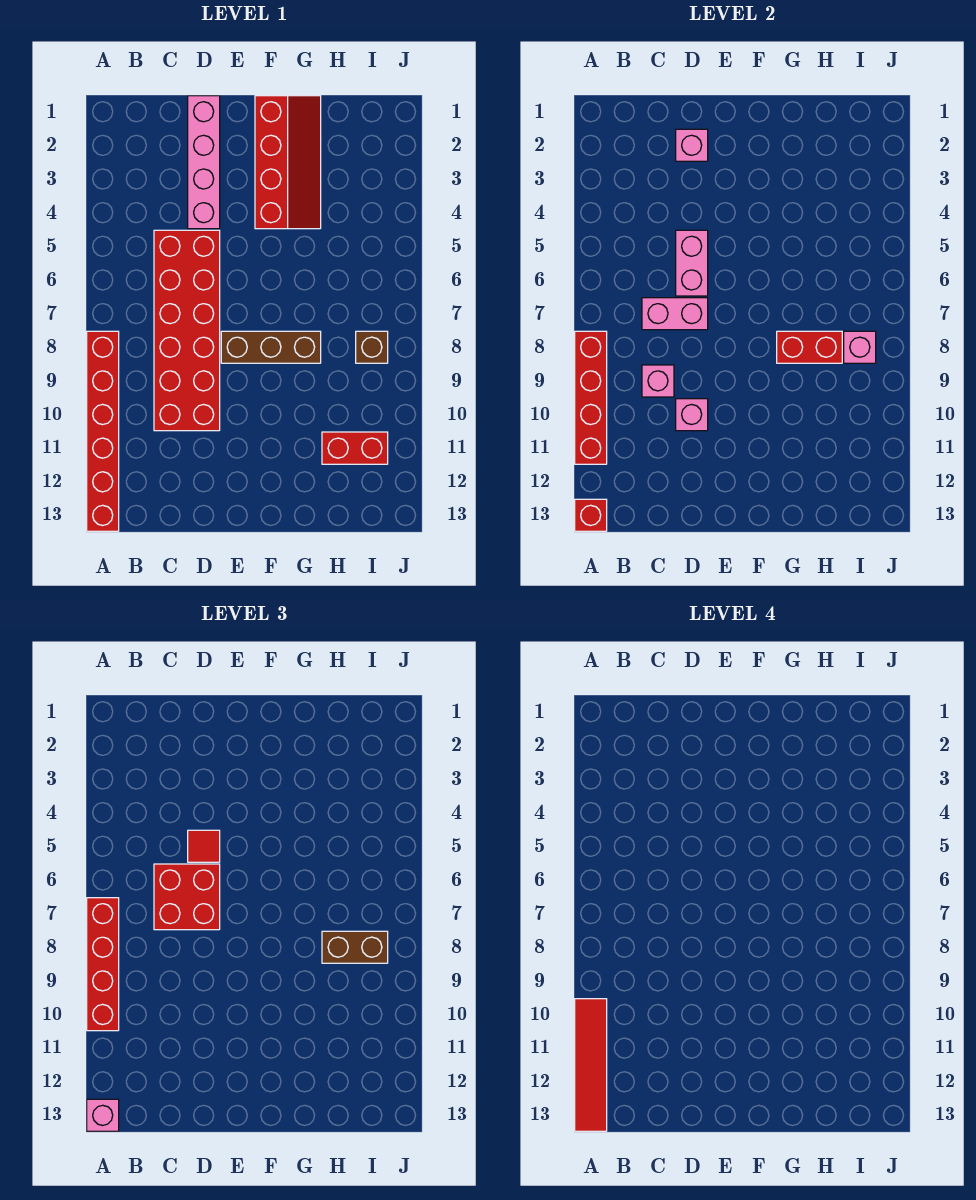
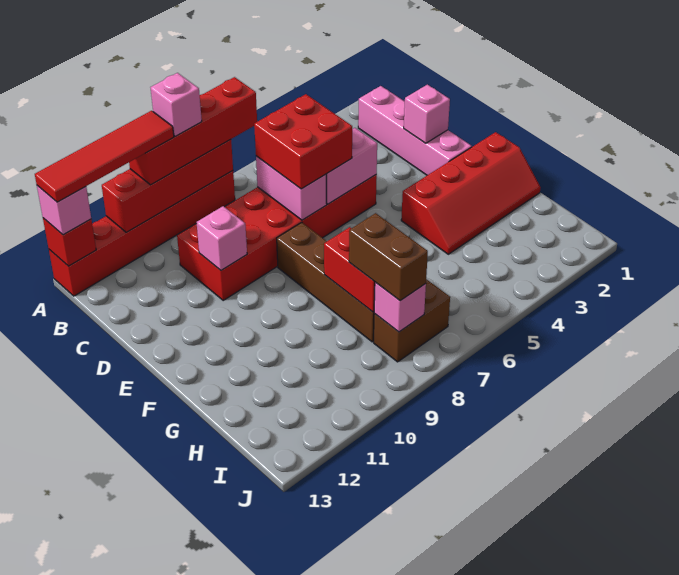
pink 1x1 brick [642,365,674,397] -> pink 1x1 brick moved to [150,73,202,136]
pink 1x4 brick [188,96,220,229] -> pink 1x4 brick turned to [358,86,472,175]
red 1x1 tile [188,830,220,862] -> none
brown 1x3 brick [221,331,321,363] -> brown 1x4 brick [277,222,374,342]
red 1x2 brick [322,432,388,464] -> none
brown 1x1 brick [356,331,388,363] -> brown 1x2 brick [374,279,450,362]

